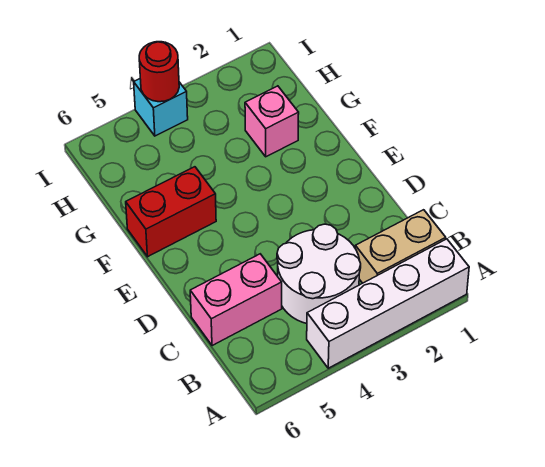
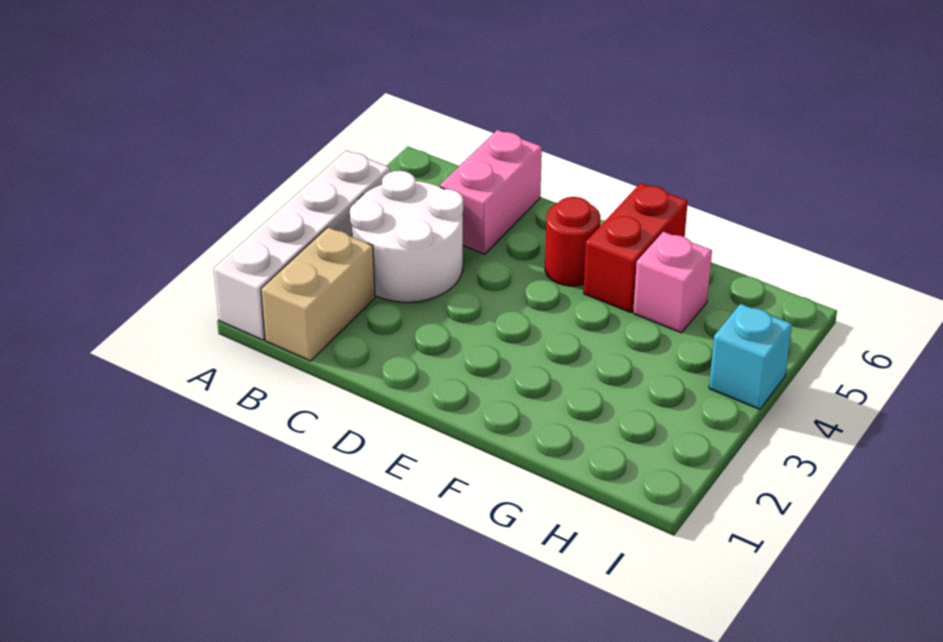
pink 1x1 brick [245,86,299,157] -> pink 1x1 brick moved to [633,232,712,333]
red 1x1 round brick [139,42,179,102] -> red 1x1 round brick moved to [545,197,600,286]

